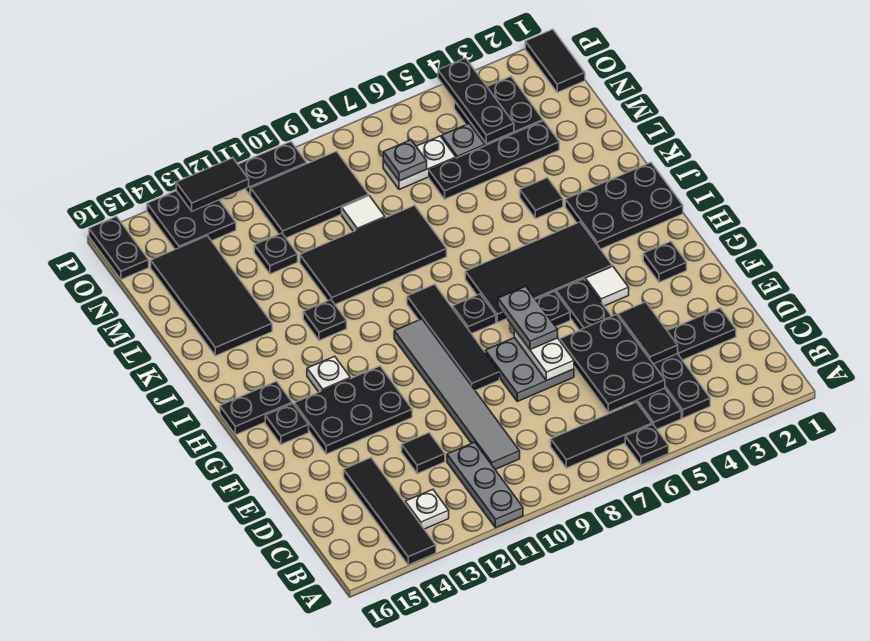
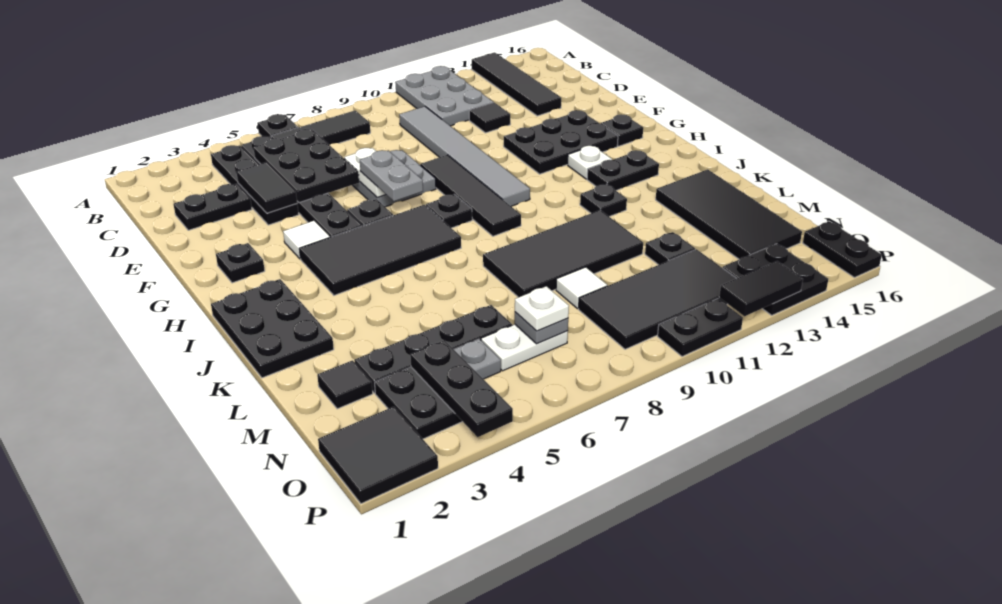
grey 1x3 plate [447,442,523,528] -> grey 2x3 plate [395,66,493,126]
white 1x1 plate [405,489,449,529] -> white 1x1 plate moved to [515,286,569,331]
black 1x2 plate [220,381,292,435] -> black 1x2 plate moved to [587,150,659,190]
black 2x3 plate [565,163,683,249] -> black 2x3 plate turned to [211,279,334,378]
black 1x1 tile [520,178,563,219] -> black 1x1 tile moved to [317,360,373,409]
black 2x3 tile [251,151,369,238] -> black 2x4 tile [579,249,737,349]
black 1x2 tile [525,29,585,92] -> black 2x2 tile [318,407,438,504]

